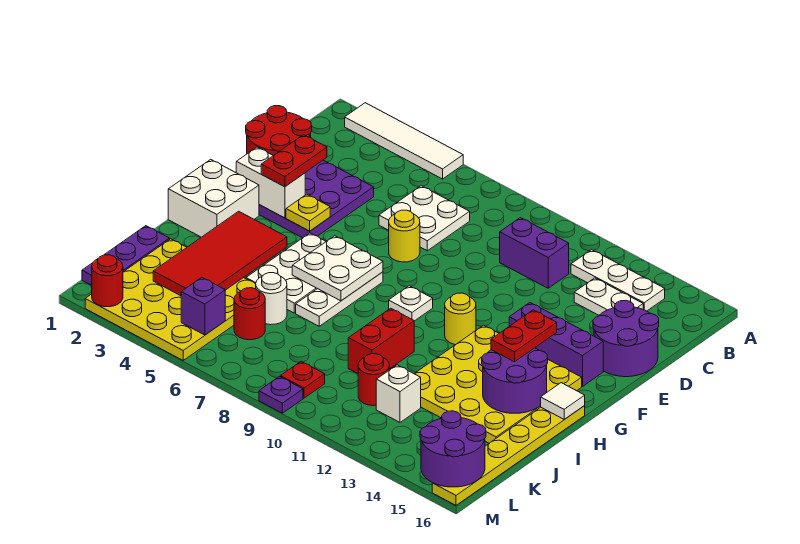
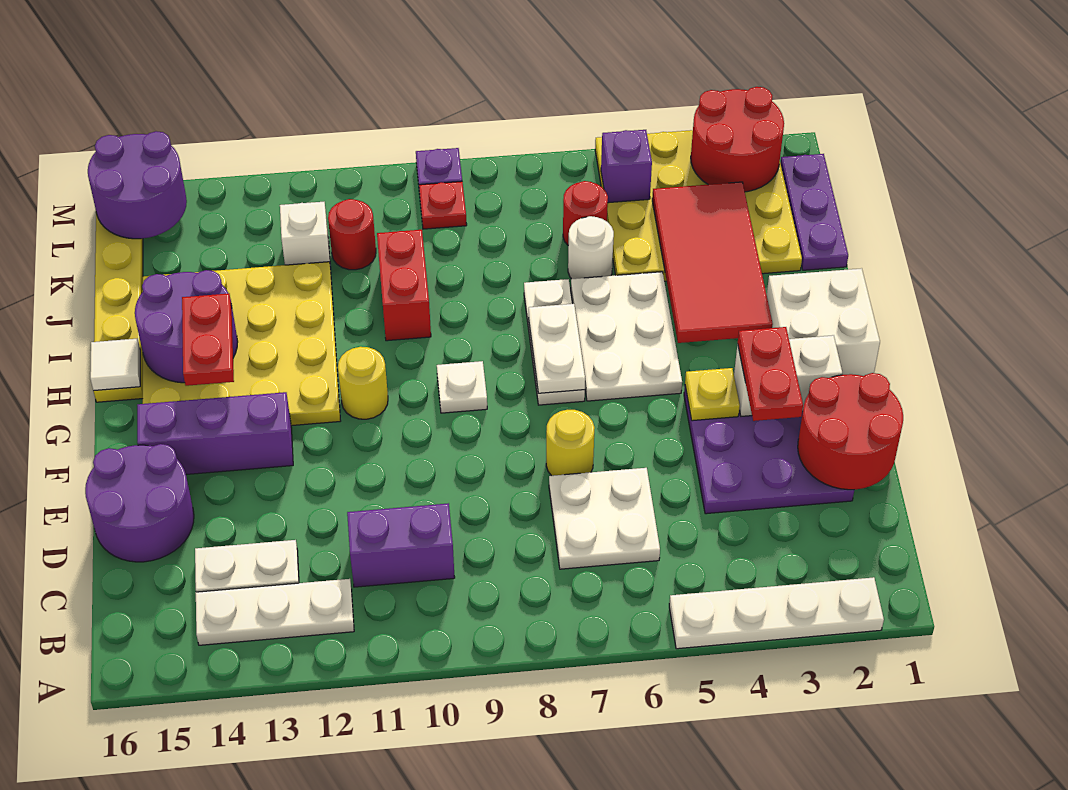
white 1x4 tile [345,103,463,179] -> white 1x4 plate [669,577,884,649]
white 2x2 plate [292,236,383,301] -> white 1x2 plate [529,303,585,393]
red 1x1 round brick [92,255,123,307] -> red 2x2 round brick [691,87,784,192]

